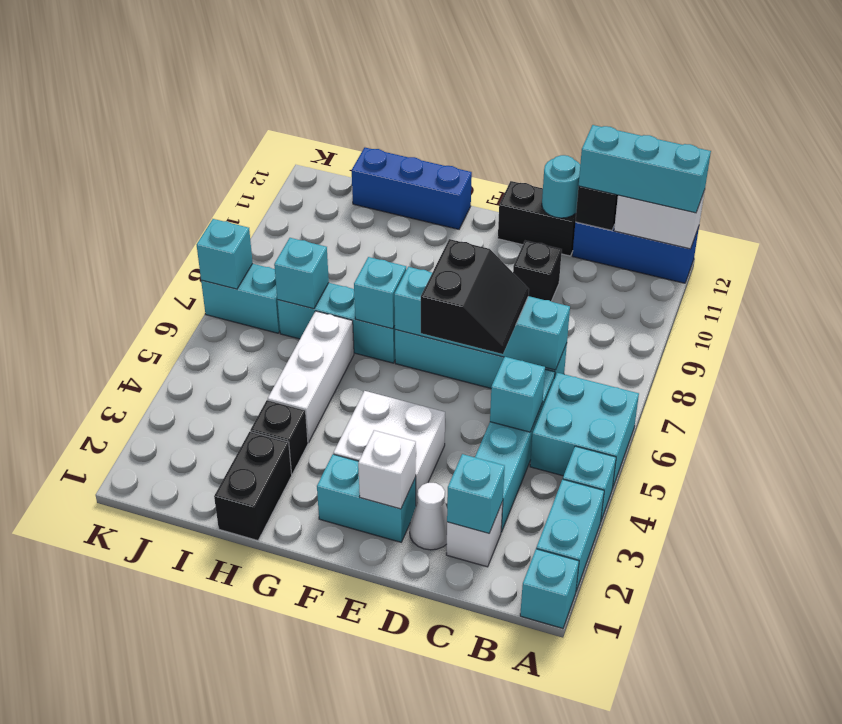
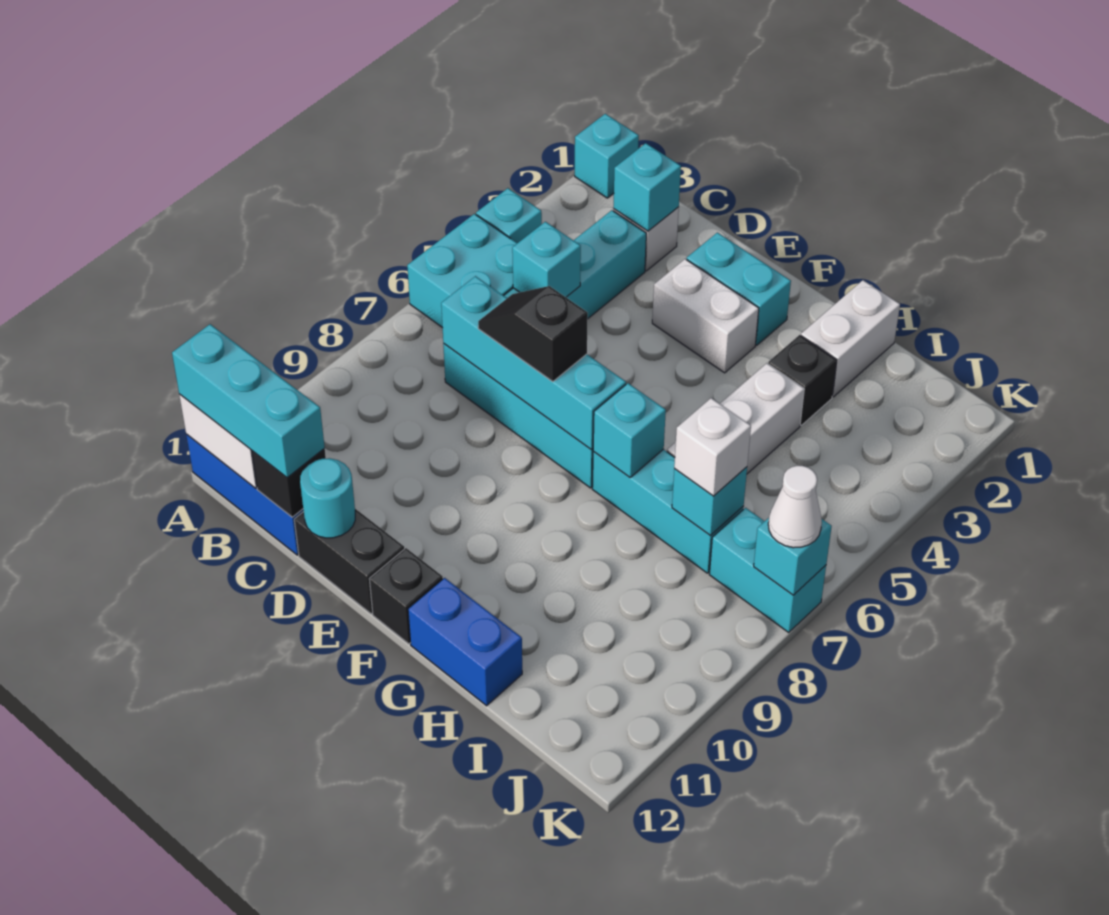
cyan 1x2 brick [536,479,604,591] -> none
white 1x1 cone [409,483,447,550] -> white 1x1 cone moved to [768,466,822,548]
black 2x2 slope [421,239,529,354] -> black 1x2 slope [478,286,588,382]
black 1x1 brick [513,241,562,301] -> black 1x1 brick moved to [369,548,443,644]
white 1x1 brick [358,430,416,509] -> white 1x1 brick moved to [674,398,751,496]
white 2x2 brick [333,391,445,505] -> white 1x2 brick [652,259,759,373]
blue 1x3 brick [352,148,472,229] -> blue 1x2 brick [408,578,522,706]
black 1x2 brick [214,432,292,541] -> white 1x2 brick [801,280,900,397]

